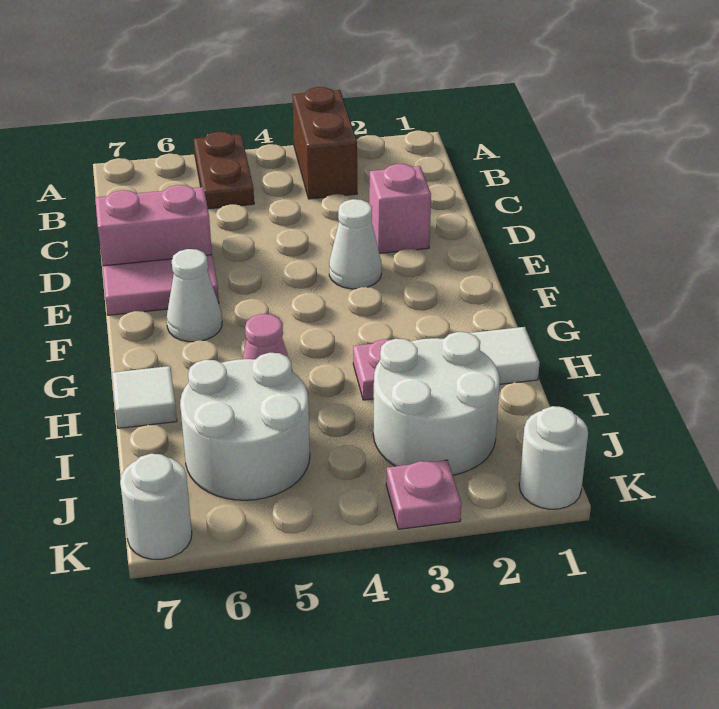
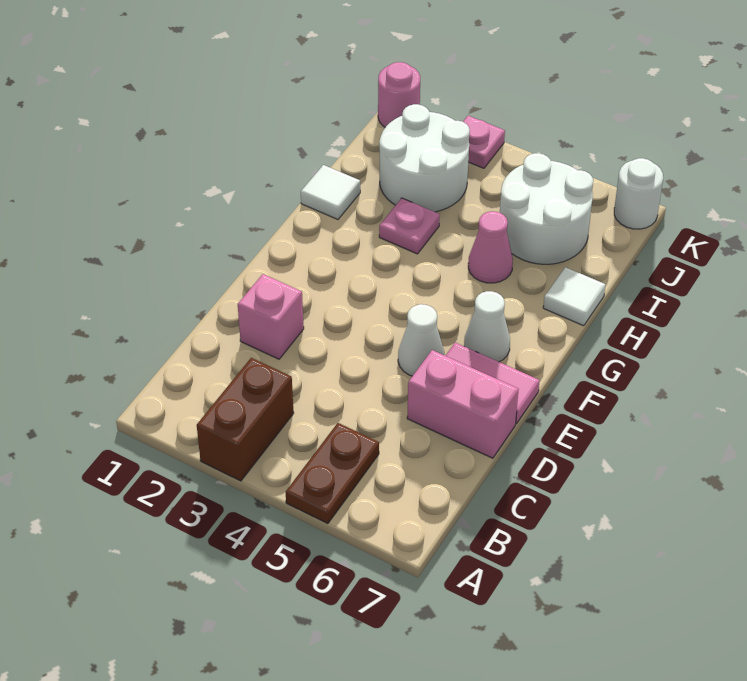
white 1x1 cone [329,199,382,289] -> white 1x1 cone moved to [398,304,444,376]
white 1x1 round brick [519,406,588,509] -> pink 1x1 round brick [378,62,420,127]

